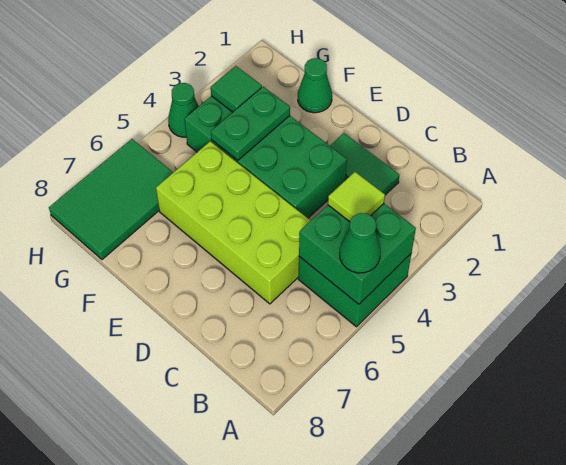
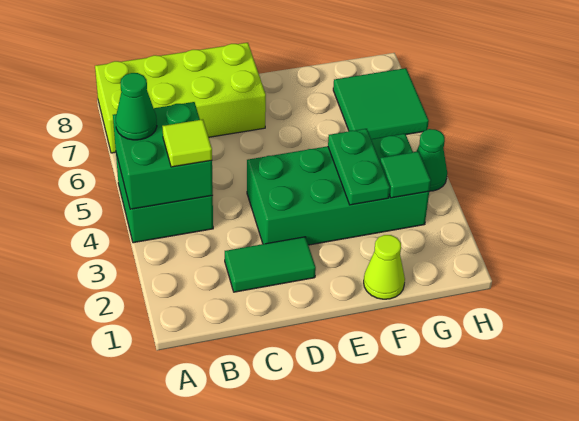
lime 2x4 brick [156,141,311,304] -> lime 2x4 brick moved to [95,43,266,153]
green 1x1 cone [298,58,332,113] -> lime 1x1 cone [364,235,405,299]
green 2x3 tile [49,139,173,259] -> green 2x2 tile [333,68,429,139]

